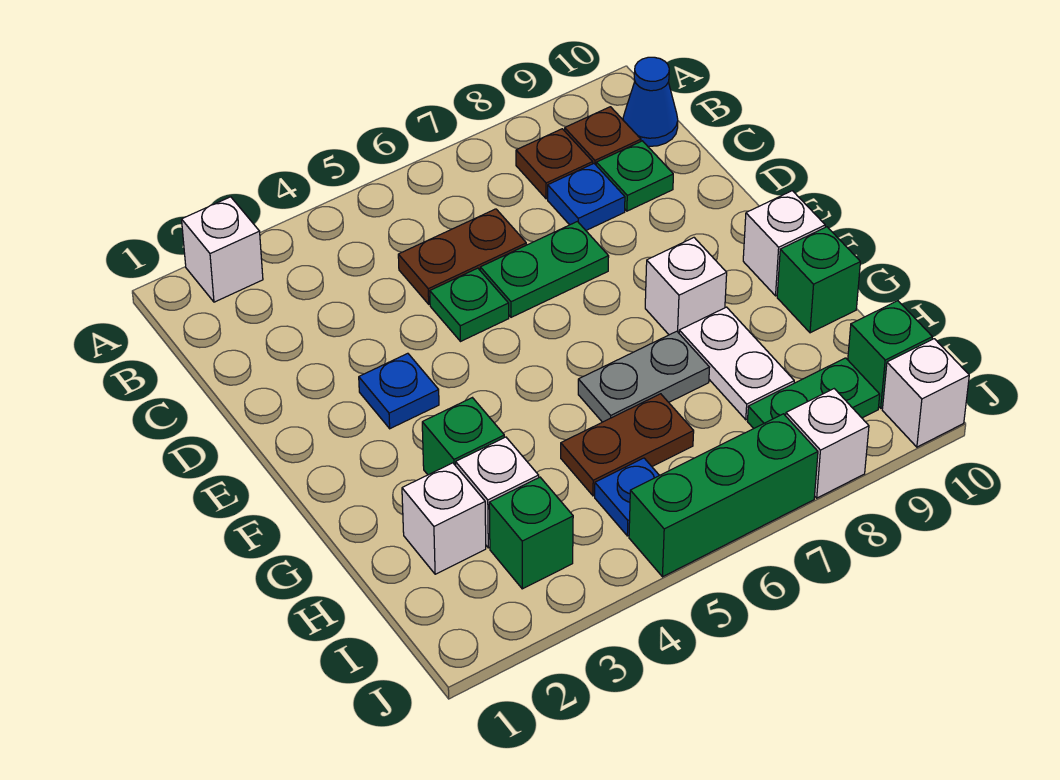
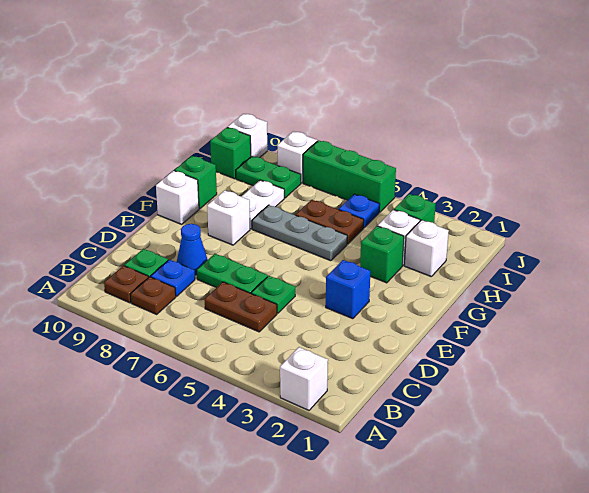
blue 1x1 cone [623,57,678,146] -> blue 1x1 cone moved to [177,224,208,275]
blue 1x1 plate [359,353,439,429] -> blue 1x1 brick [326,260,370,319]
grey 1x2 plate [578,331,710,422] -> grey 1x3 plate [252,205,347,261]

